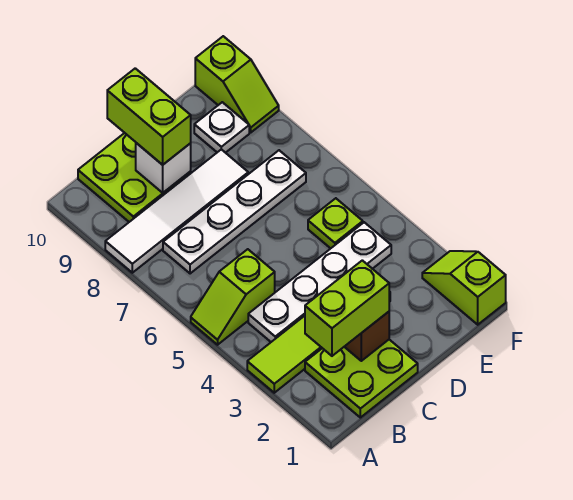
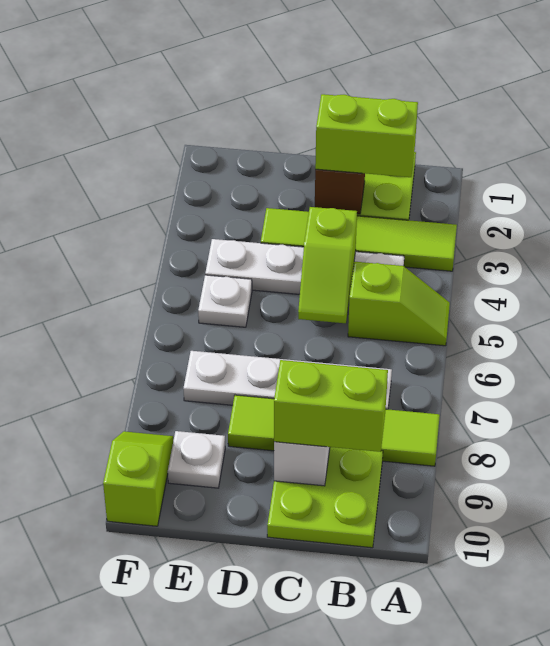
white 1x4 tile [105,149,248,273] -> lime 1x4 tile [228,395,440,466]
lime 1x2 brick [107,68,191,165] -> lime 1x2 brick turned to [274,360,388,452]
lime 1x1 plate [308,198,363,248] -> white 1x1 plate [198,275,252,327]
lime 1x2 slope [422,251,506,325] -> lime 1x2 slope moved to [298,207,357,323]

